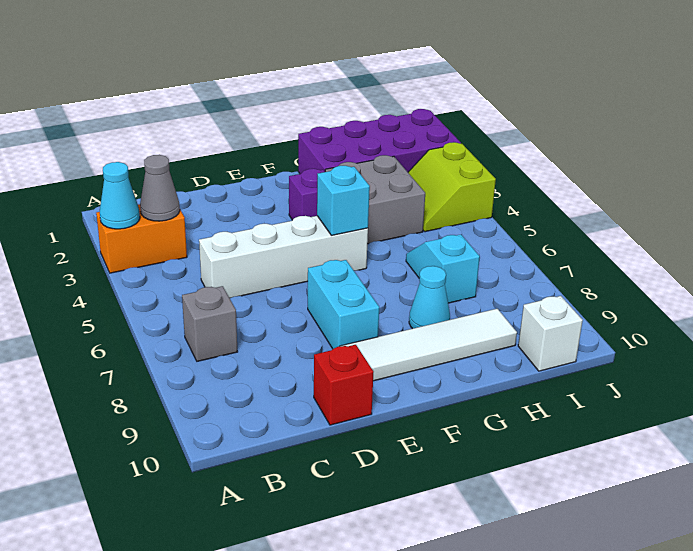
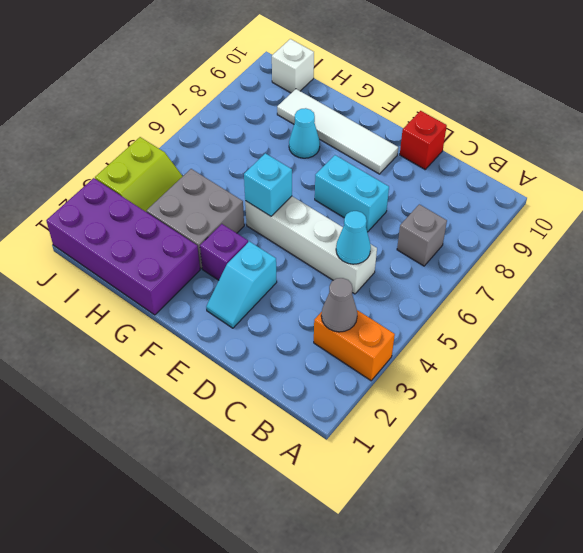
cyan 1x1 cone [100,162,140,229] -> cyan 1x1 cone moved to [336,211,371,264]
cyan 1x2 brick [308,260,379,349] -> cyan 1x2 brick turned to [315,155,389,232]
cyan 1x2 slope [406,235,480,303] -> cyan 1x2 slope moved to [206,241,277,328]

